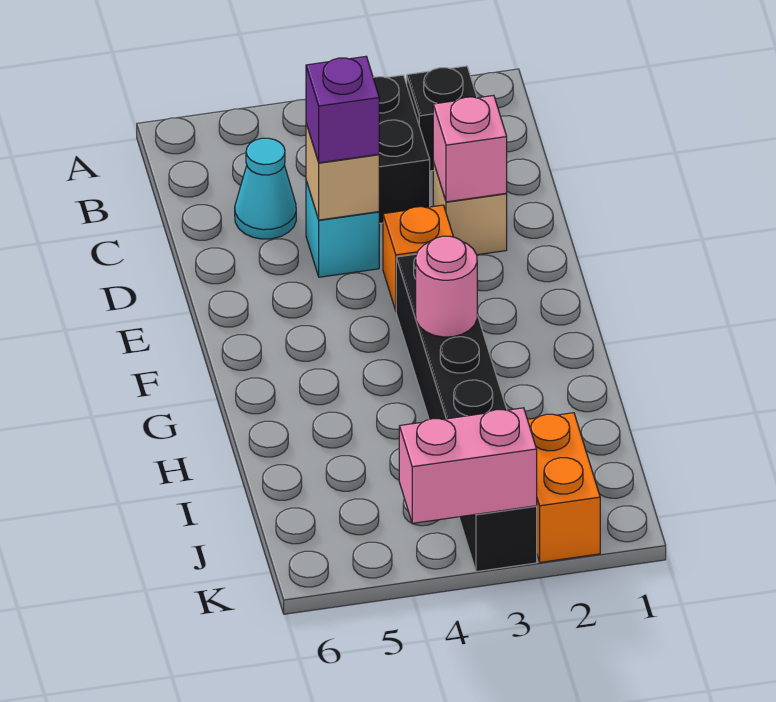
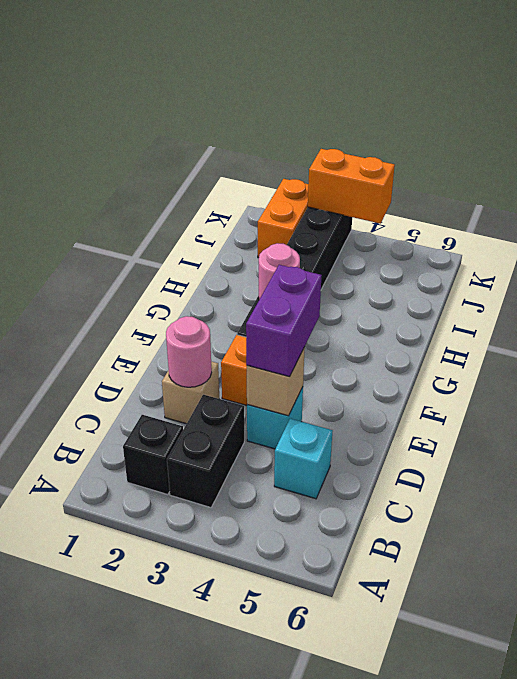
cyan 1x1 cone [235,138,296,239] -> cyan 1x1 brick [274,419,333,499]
pink 1x1 brick [433,95,507,202] -> pink 1x1 round brick [166,316,212,387]
purple 1x1 brick [306,56,379,163] -> purple 1x2 brick [246,265,322,377]
pink 1x2 brick [399,408,537,523] -> orange 1x2 brick [308,149,395,224]

